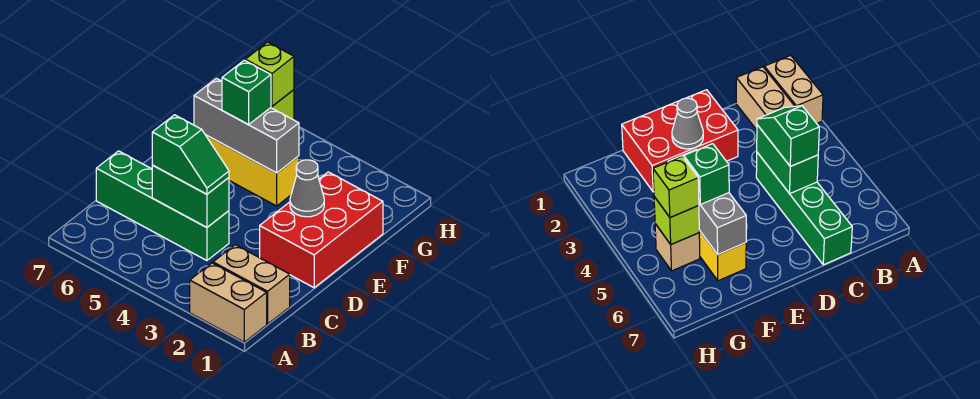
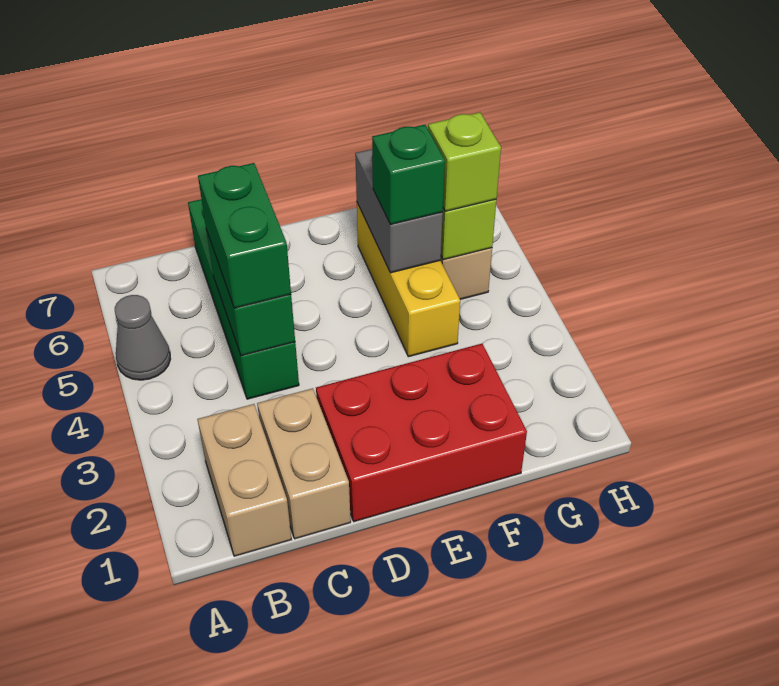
tan 1x2 brick [190,263,267,342] -> tan 1x2 brick moved to [257,388,351,539]
green 1x2 slope [152,115,229,194] -> green 1x2 brick [198,163,291,308]
grey 1x1 cone [290,160,324,217] -> grey 1x1 cone moved to [115,295,170,380]
grey 1x3 brick [194,78,299,173] -> grey 1x2 brick [355,149,443,273]

